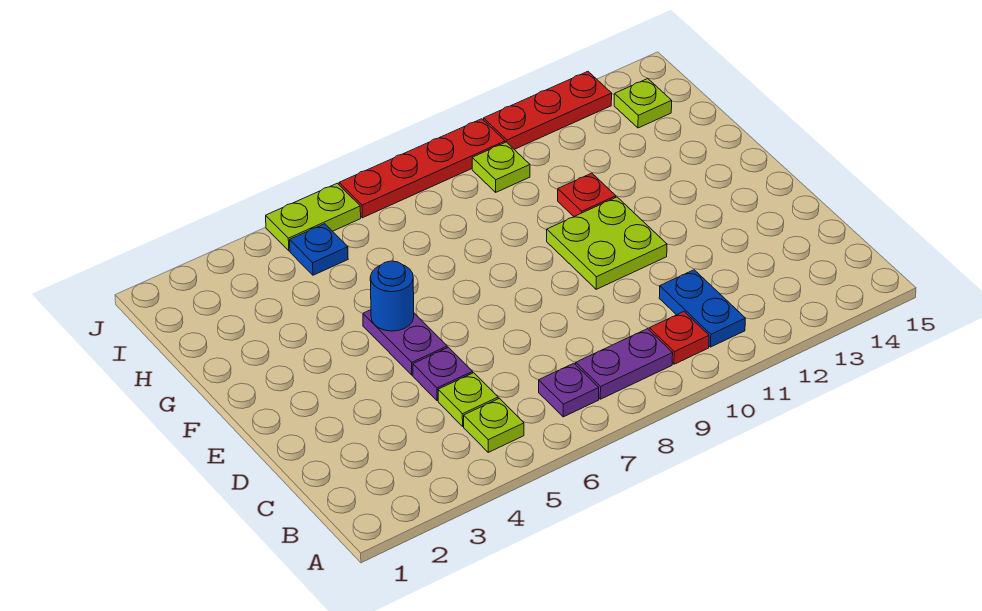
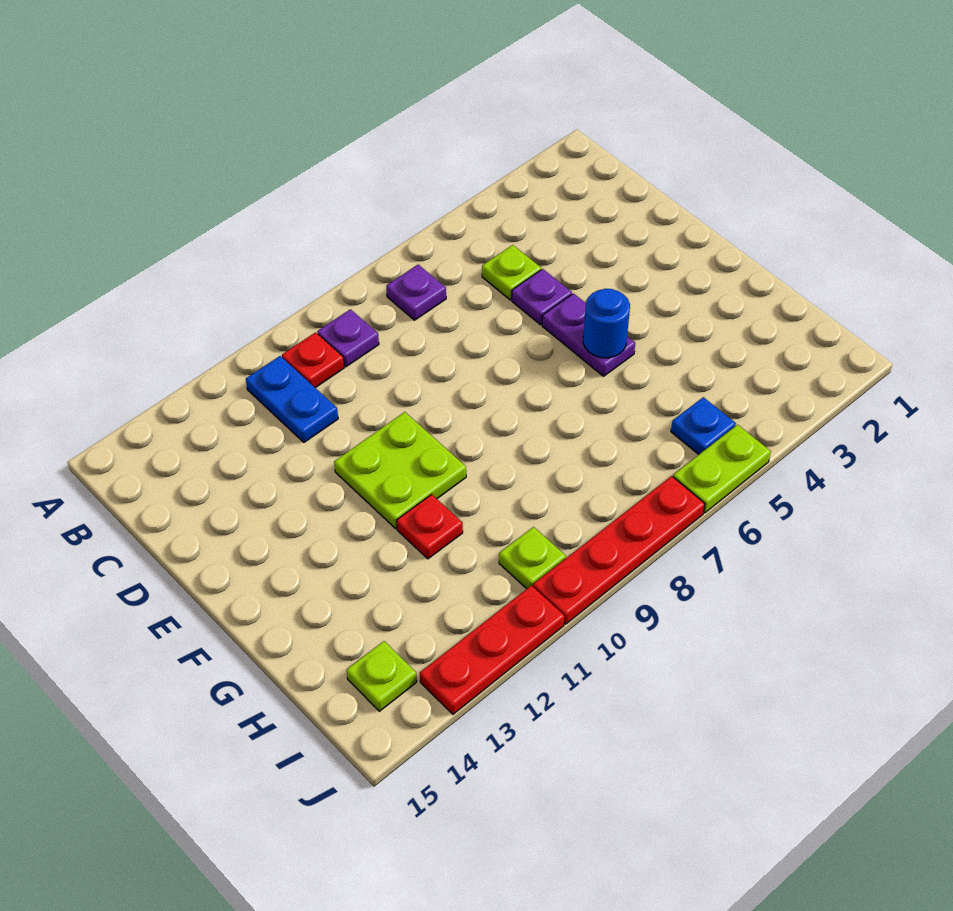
lime 1x1 plate [464,398,524,452] -> none
purple 1x2 plate [576,329,673,399] -> purple 1x1 plate [317,309,379,367]

